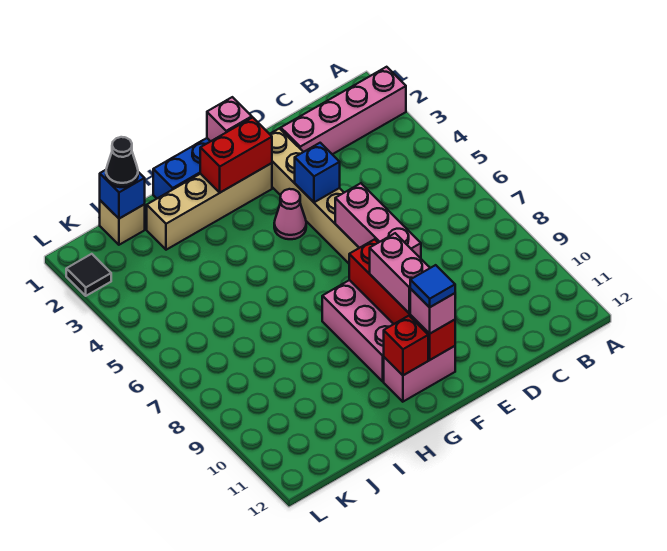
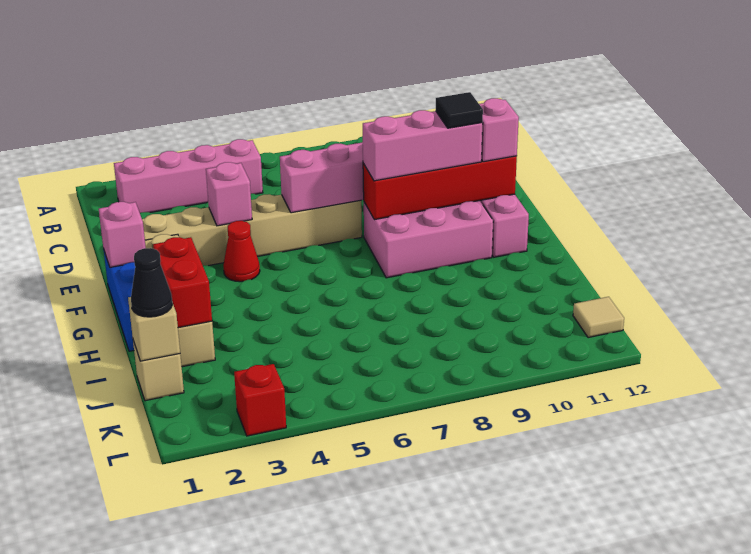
pink 1x4 brick [281,67,406,154] -> pink 1x4 brick turned to [114,139,263,213]
blue 1x1 brick [295,143,340,202] -> pink 1x1 brick [206,162,252,226]
red 1x2 brick [200,117,272,193] -> red 1x2 brick moved to [153,237,212,328]
pink 1x1 cone [274,189,306,239] -> red 1x1 cone [223,221,260,282]
pink 1x2 brick [370,233,430,313] -> pink 1x3 brick [363,110,483,181]
blue 1x1 tile [410,265,455,307] -> none
red 1x1 brick [384,316,428,375] -> red 1x1 brick moved to [234,364,286,436]
blue 1x1 brick [100,170,145,219] -> tan 1x1 brick [128,297,180,361]
none -> tan 1x1 tile [573,297,624,338]
black 1x1 tile [66,254,111,296] -> black 1x1 tile moved to [436,92,483,128]

